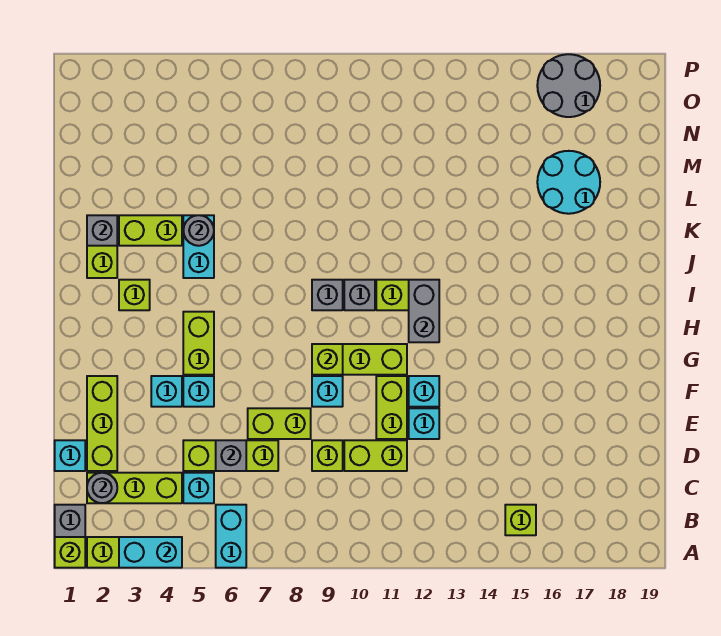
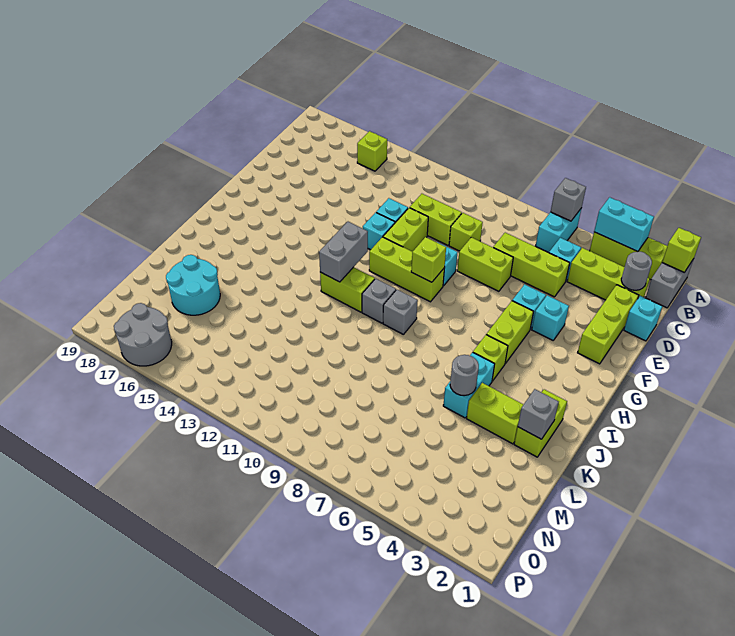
grey 1x1 brick [216,440,246,471] -> grey 1x1 brick moved to [551,178,586,221]
lime 1x1 brick [119,280,150,310] -> lime 1x1 brick moved to [473,335,508,381]

